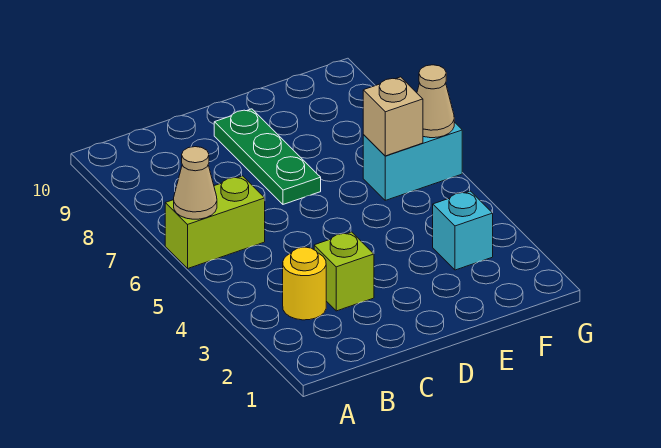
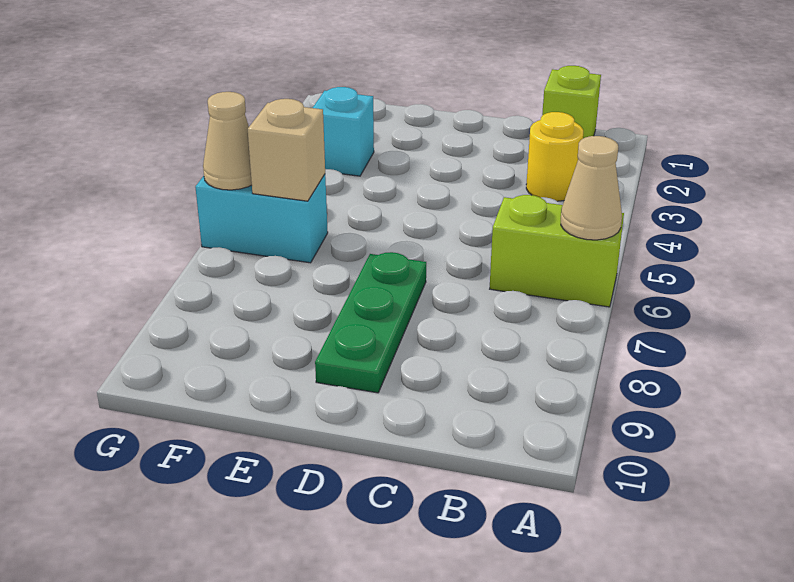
lime 1x1 brick [314,232,374,311] -> lime 1x1 brick moved to [542,66,601,138]

